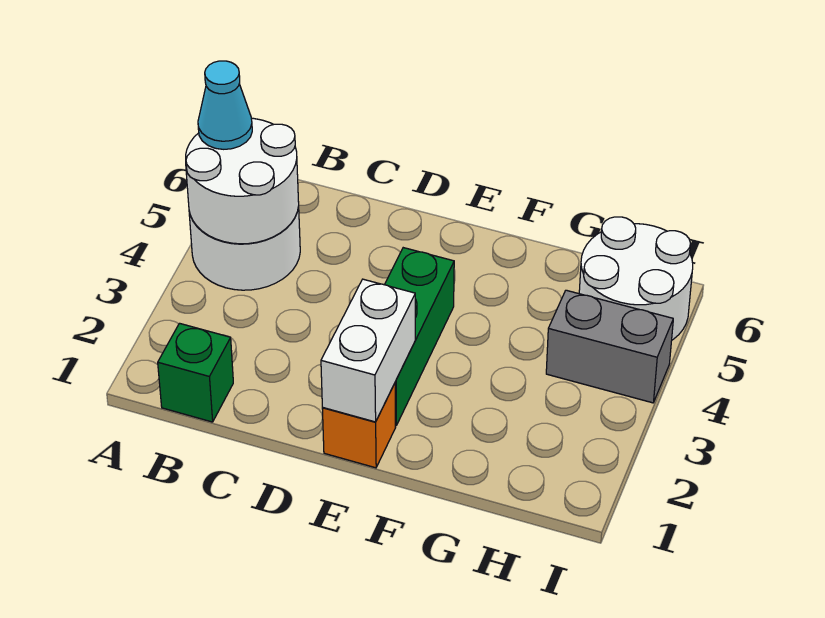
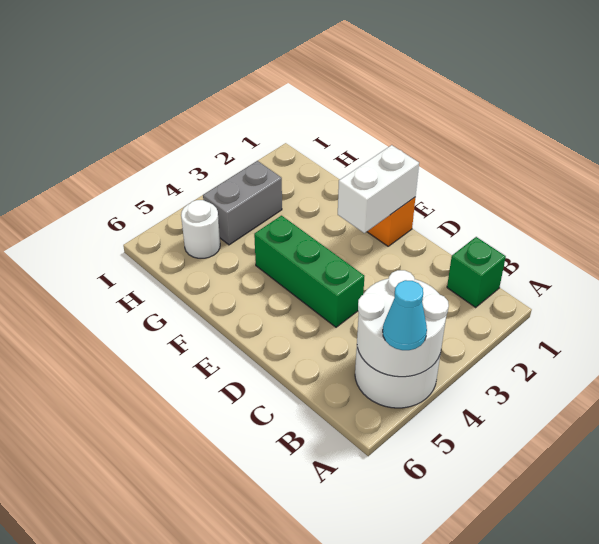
green 1x3 brick [384,248,454,426] -> green 1x3 brick turned to [254,216,364,327]
grey 1x2 brick [546,290,673,403] -> grey 1x2 brick turned to [203,161,282,245]
white 2x2 round brick [579,217,693,340] -> white 1x1 round brick [181,200,220,258]

